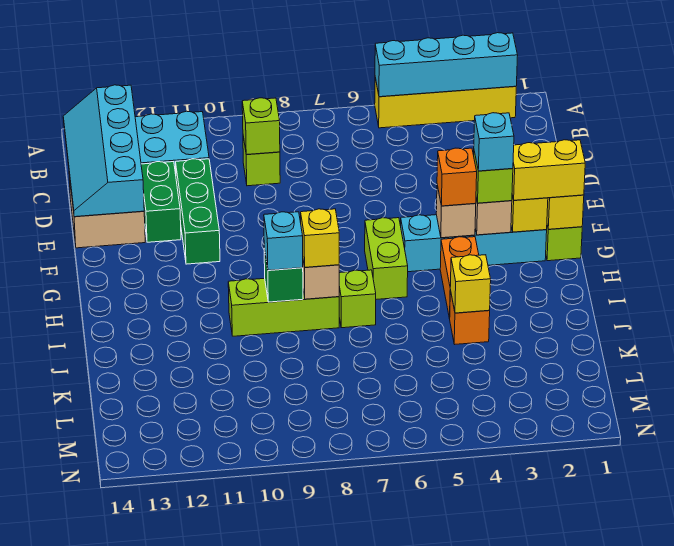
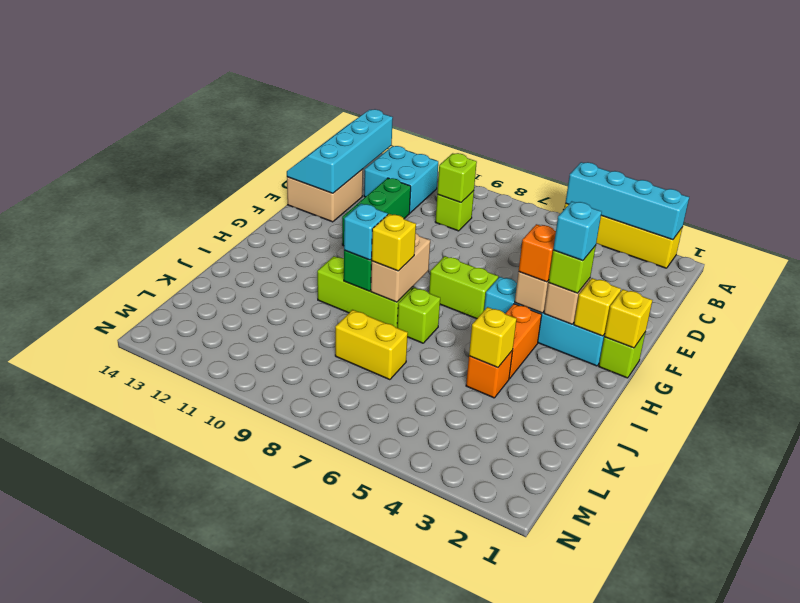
green 1x2 brick [141,162,181,242] -> none
yellow 1x2 brick [512,140,585,200] -> yellow 1x2 brick moved to [335,310,408,380]
lime 1x2 brick [365,218,408,299] -> lime 1x2 brick turned to [429,256,498,319]

